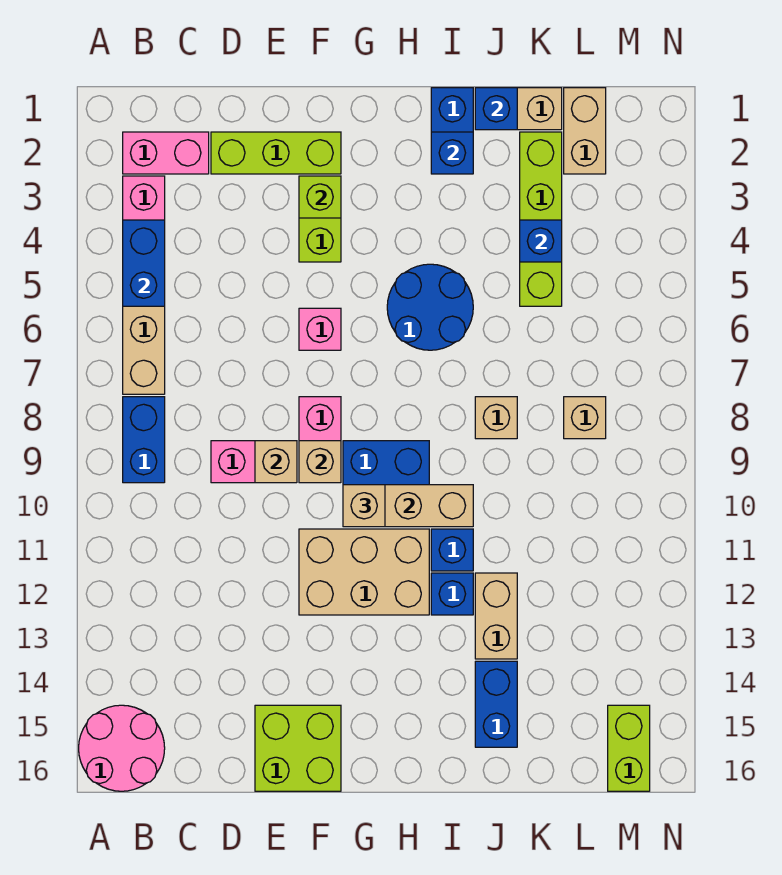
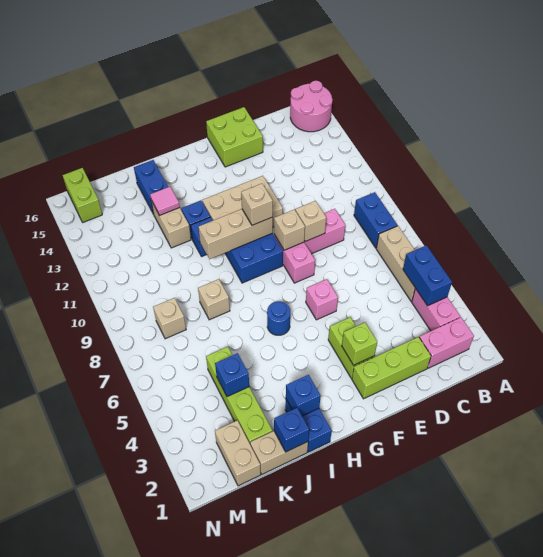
blue 2x2 round brick [387,264,473,350] -> blue 1x1 round brick [267,301,290,335]
none -> pink 1x1 tile [150,187,180,215]

